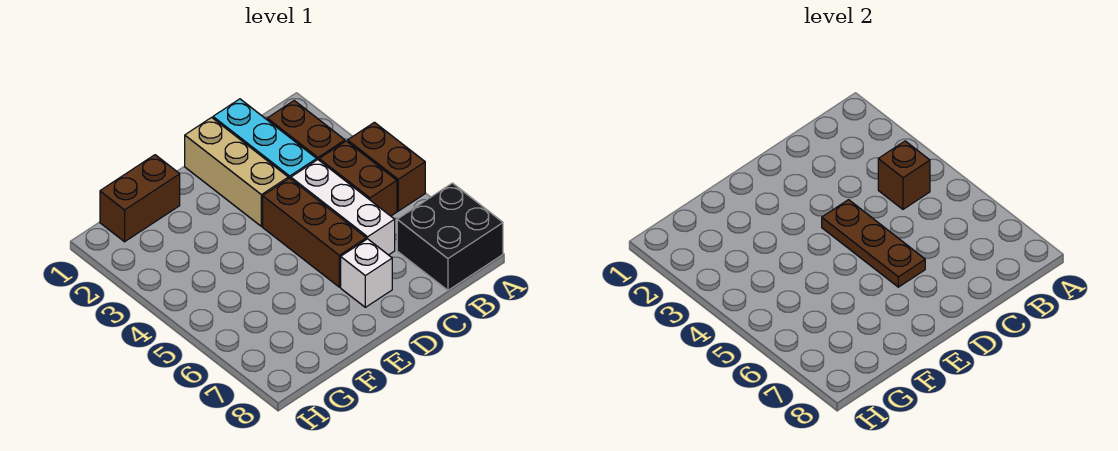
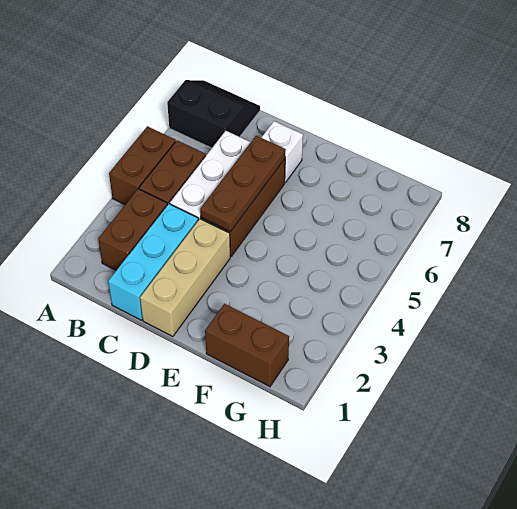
black 2x2 brick [397,183,503,290] -> black 2x2 slope [167,80,260,148]
brown 1x1 brick [878,141,930,209] -> none

